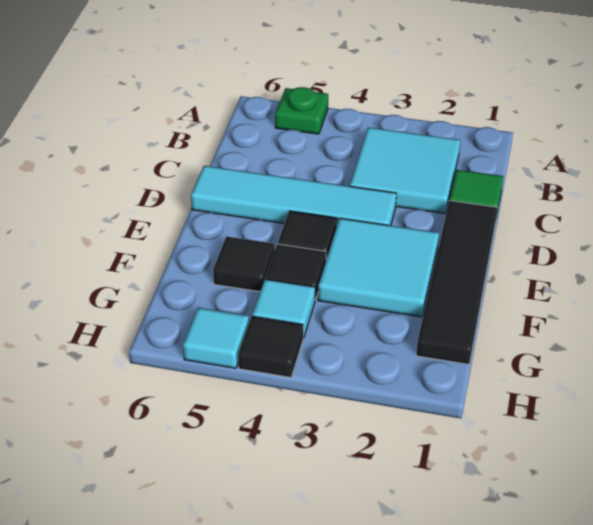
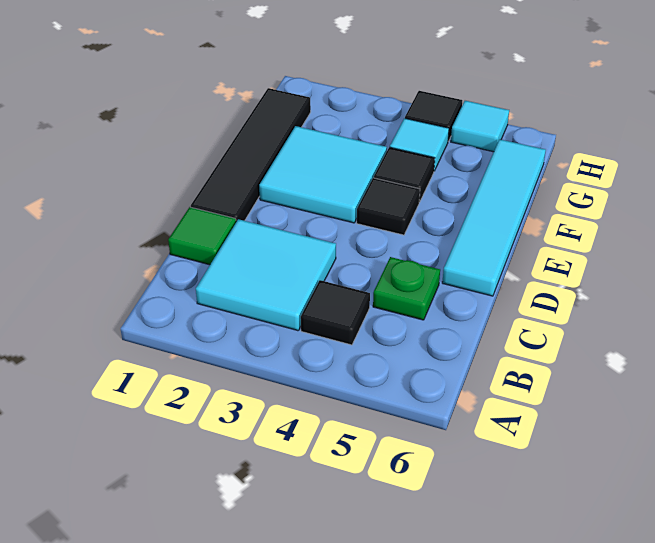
green 1x1 plate [275,87,328,134] -> green 1x1 plate moved to [373,257,440,320]
cyan 1x4 tile [191,166,396,226] -> cyan 1x4 tile turned to [442,139,546,296]
black 1x1 tile [213,236,275,292] -> black 1x1 tile moved to [301,280,370,345]

